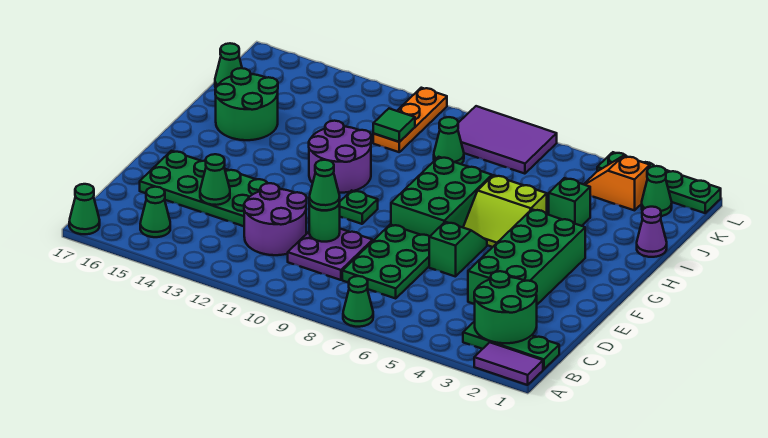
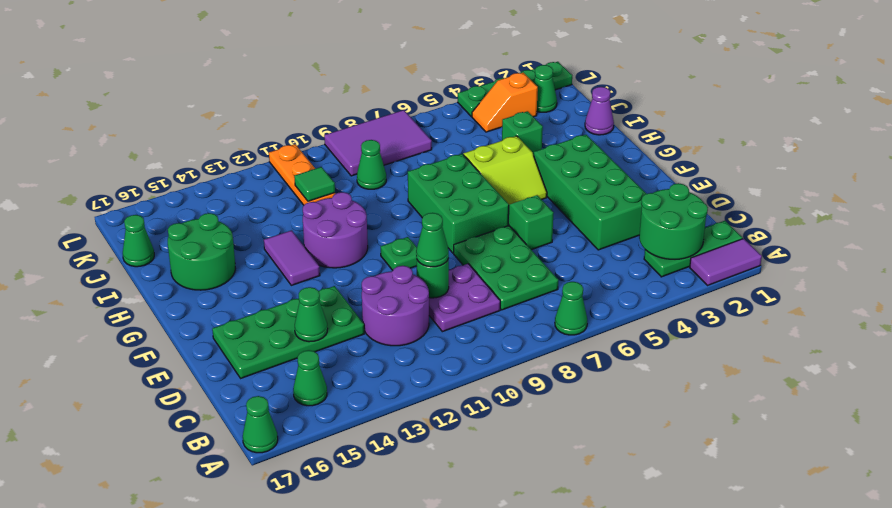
none -> purple 1x2 tile [264,230,320,285]

